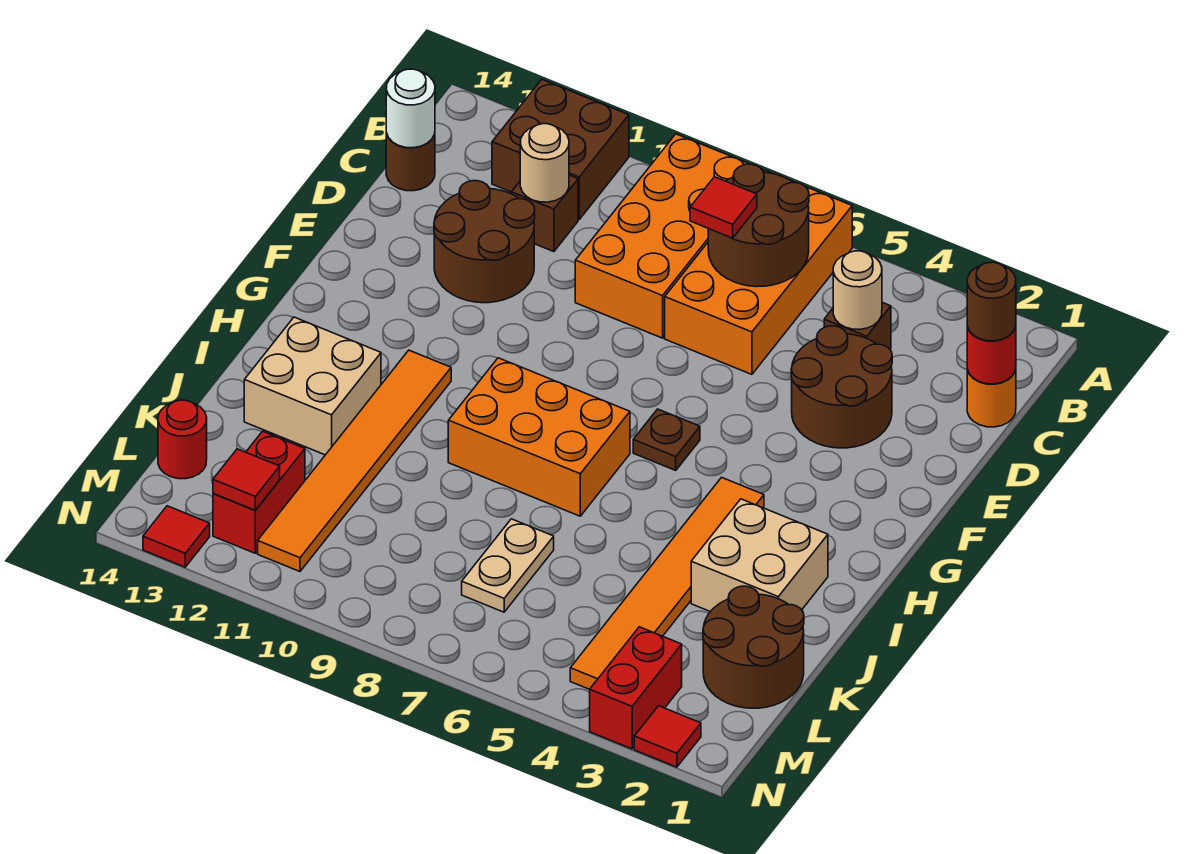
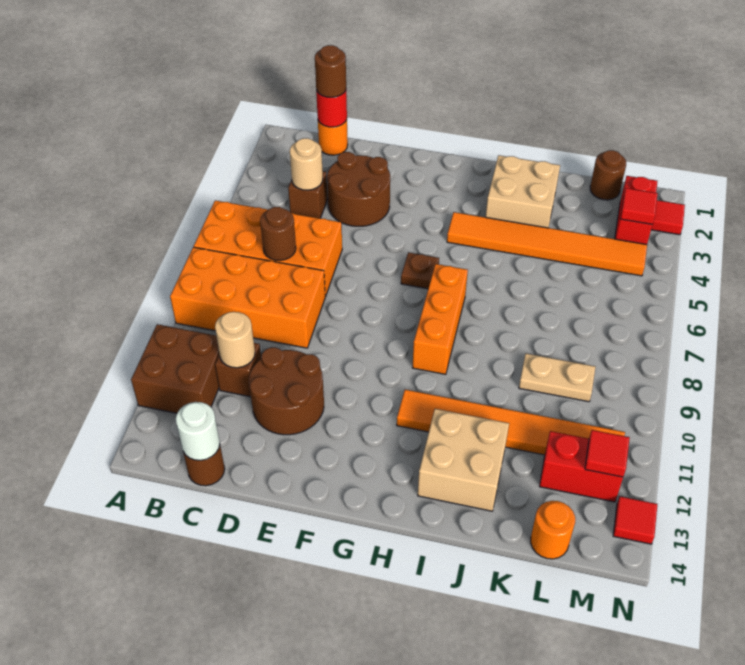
brown 2x2 round brick [708,164,809,287] -> brown 1x1 round brick [260,207,296,260]
red 1x1 tile [690,177,757,238] -> red 1x1 tile moved to [620,188,658,224]
orange 2x3 brick [448,358,630,516] -> orange 1x3 brick [412,264,468,374]
brown 2x2 round brick [703,586,804,708] -> brown 1x1 round brick [590,150,626,200]
tan 1x2 plate [462,519,554,612] -> tan 1x2 plate moved to [519,354,595,402]
red 1x1 round brick [158,400,207,479] -> orange 1x1 round brick [531,501,575,559]
red 1x2 brick [590,627,682,749] -> red 1x2 brick turned to [615,176,657,244]

